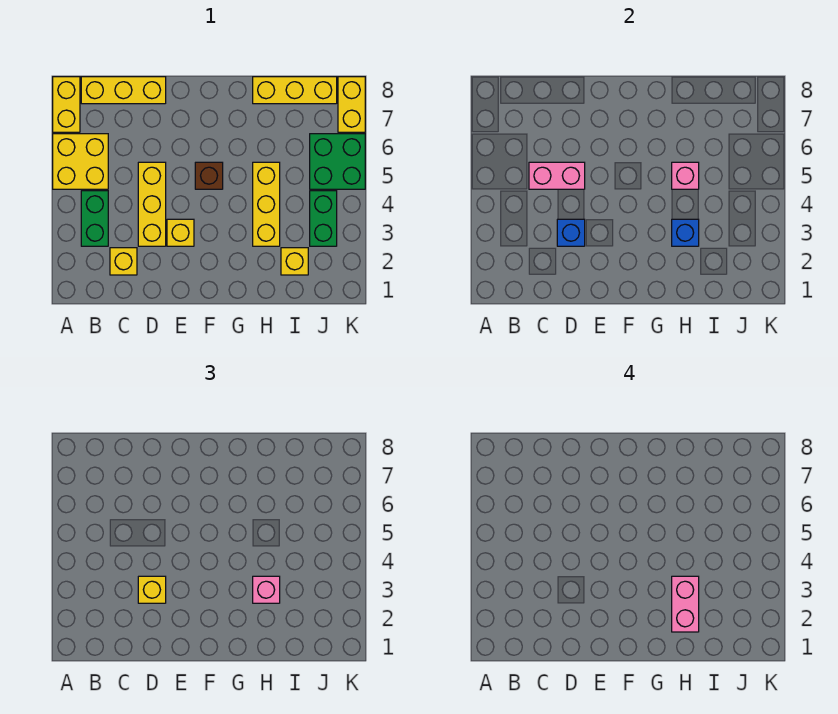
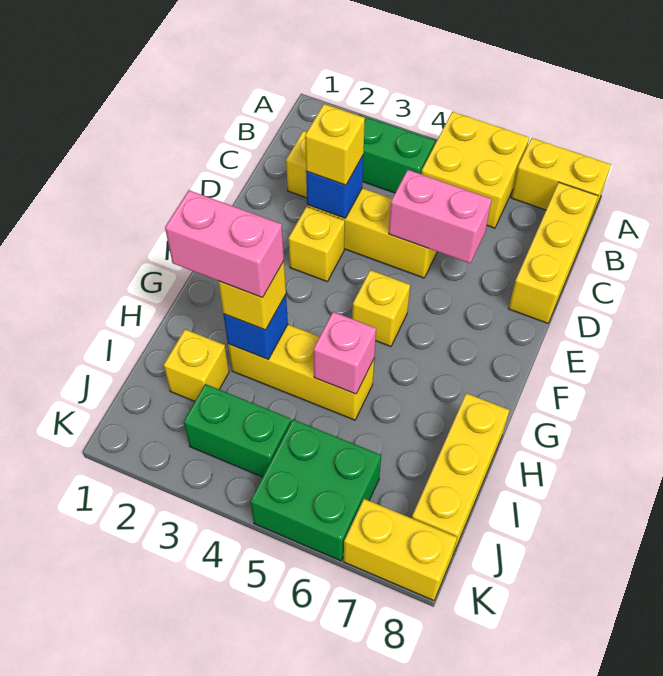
pink 1x2 brick [529,162,585,189] -> pink 1x2 brick turned to [389,170,492,263]
brown 1x1 brick [195,162,223,189] -> yellow 1x1 brick [352,270,410,347]
pink 1x1 brick [253,576,280,603] -> yellow 1x1 brick [218,261,286,330]

